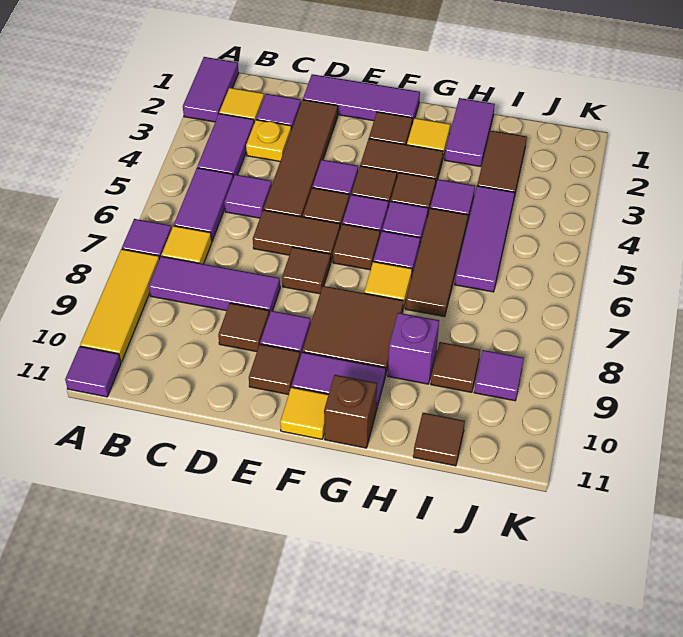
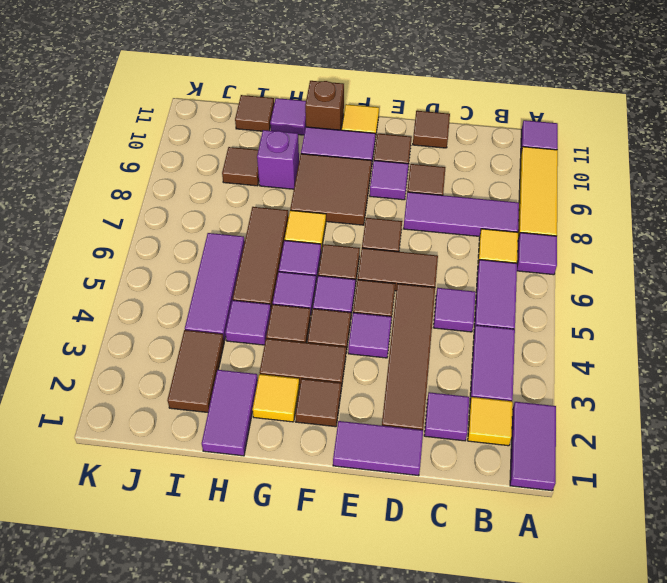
yellow 1x1 plate [246,120,291,161] -> none
purple 1x3 tile [303,74,420,123] -> purple 1x2 tile [333,421,423,476]
none -> brown 1x1 tile [413,111,450,148]
purple 1x1 tile [474,350,524,401] -> purple 1x1 tile moved to [270,98,306,135]

